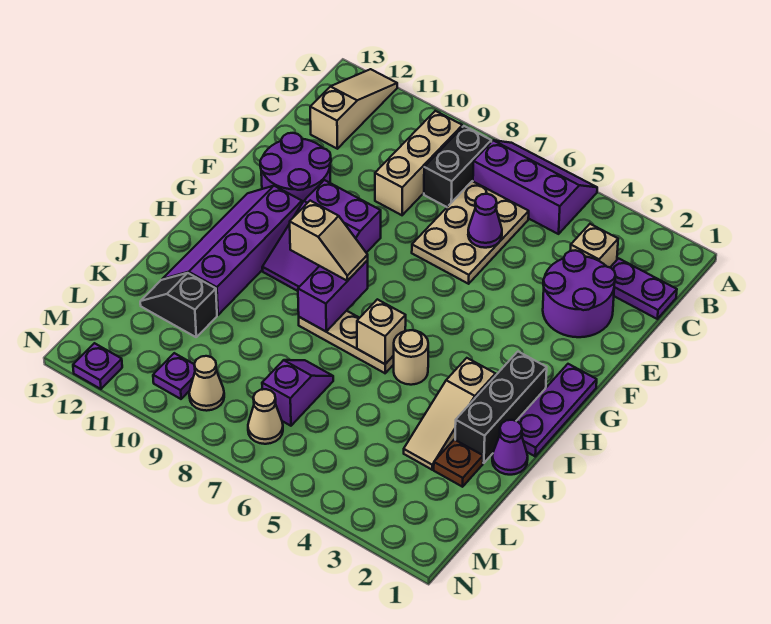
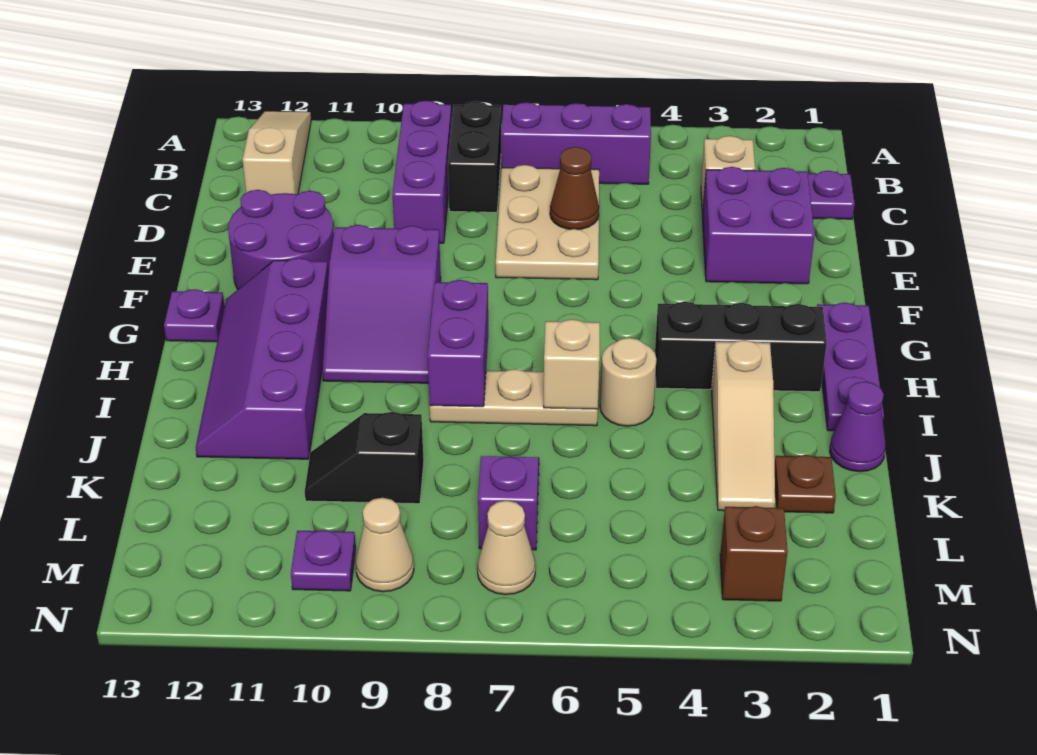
tan 1x3 brick [375,111,462,215] -> purple 1x3 brick [393,100,451,243]
purple 2x2 round brick [543,250,615,337] -> purple 2x2 brick [702,167,815,284]
purple 1x1 cone [468,194,502,248] -> brown 1x1 cone [550,147,599,230]
black 1x3 brick [455,352,547,463] -> black 1x3 brick turned to [655,302,827,392]
tan 1x2 slope [290,201,368,281] -> none
black 1x2 slope [140,273,217,337] -> black 1x2 slope moved to [305,412,424,504]
none -> brown 1x1 brick [720,506,788,601]
purple 1x1 plate [73,343,122,389] -> purple 1x1 plate moved to [164,289,225,342]

